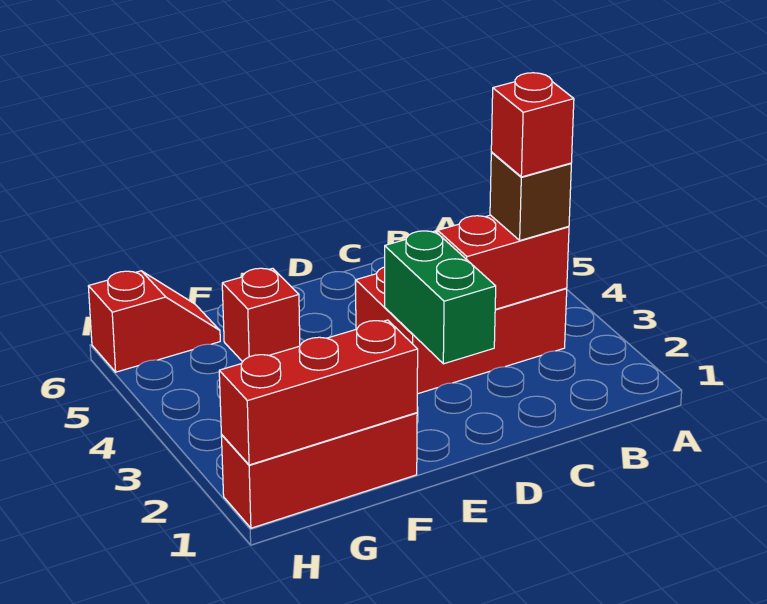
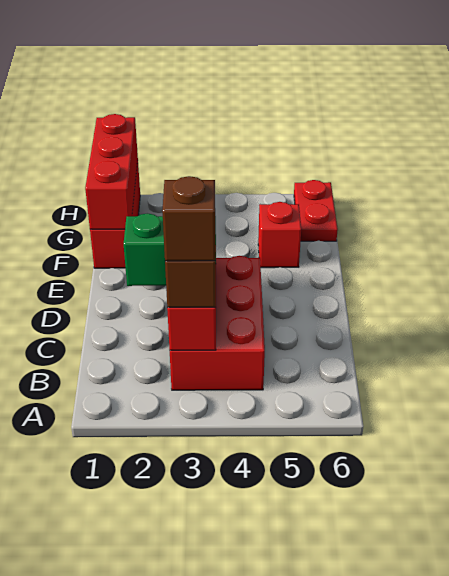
red 1x1 brick [491,73,574,177] -> brown 1x1 brick [162,176,215,261]
red 1x2 slope [88,271,220,372] -> red 1x2 plate [294,180,338,241]

